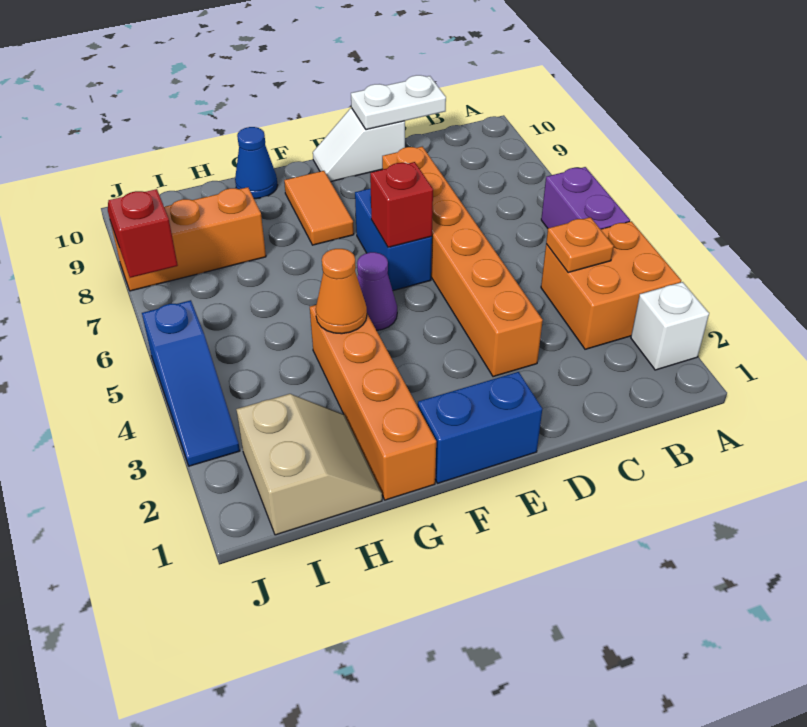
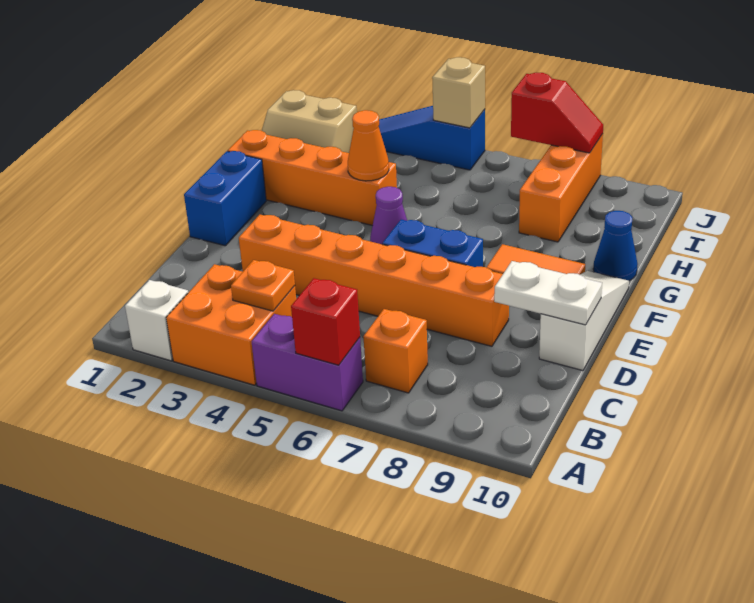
none -> orange 1x1 brick [363,309,428,393]
white 1x2 plate [351,75,446,130] -> white 1x2 plate turned to [494,261,602,325]
white 1x2 slope [313,108,405,182] -> white 1x3 slope [539,271,629,371]
red 1x1 brick [370,162,433,247] -> red 1x1 brick moved to [291,278,360,365]
none -> tan 1x1 brick [432,57,485,128]

